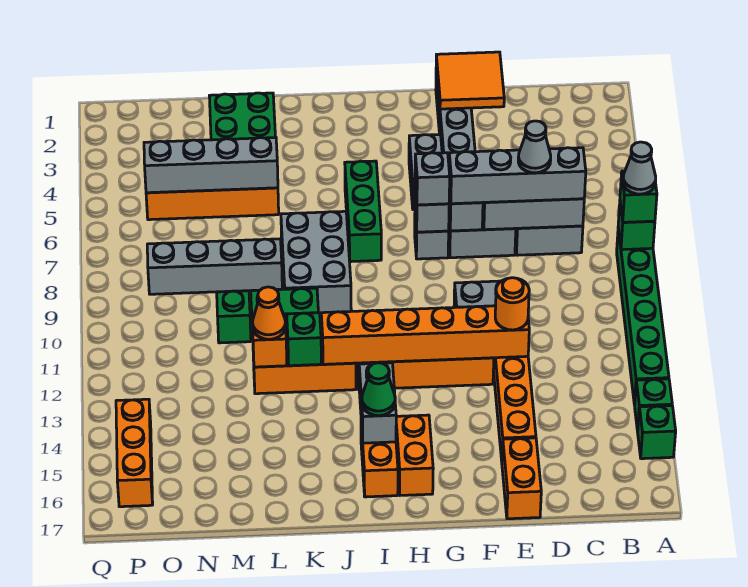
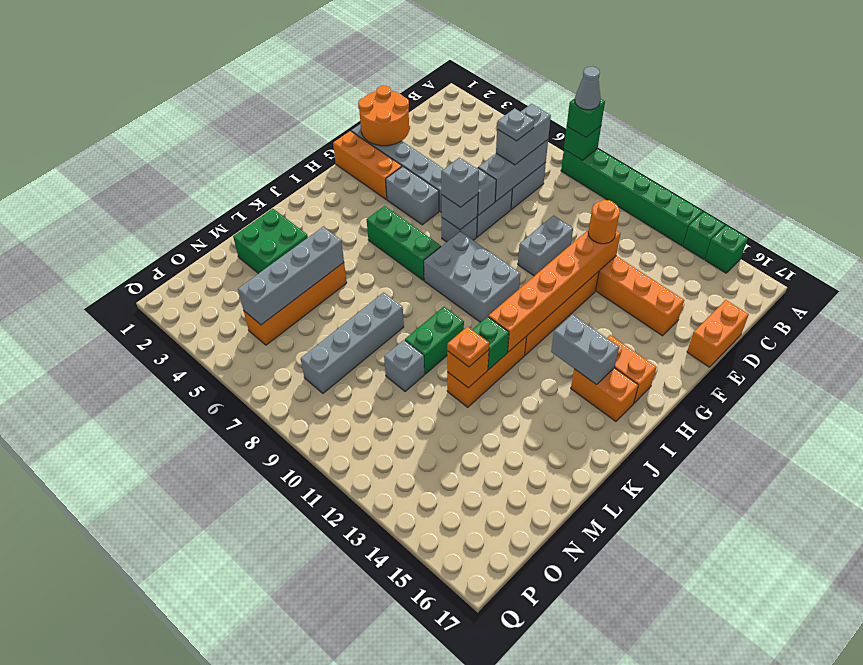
grey 1x4 brick [449,148,586,204] -> grey 1x2 brick [496,104,551,165]
grey 1x1 cone [518,121,551,173] -> grey 1x1 plate [497,108,534,141]
orange 2x2 tile [436,52,504,109] -> orange 2x2 round brick [358,86,409,146]
orange 1x2 brick [502,438,541,519] -> orange 1x2 brick turned to [687,300,749,367]
green 1x1 cone [362,363,395,416] -> none
grey 2x3 brick [281,211,351,313] -> grey 2x3 brick moved to [424,232,520,322]
orange 1x1 cone [252,287,286,339] -> orange 1x1 plate [447,327,489,367]
green 1x1 brick [217,291,251,343] -> grey 1x1 brick [384,340,424,391]
orange 1x3 brick [116,399,153,507] -> orange 1x3 brick moved to [333,131,402,199]

